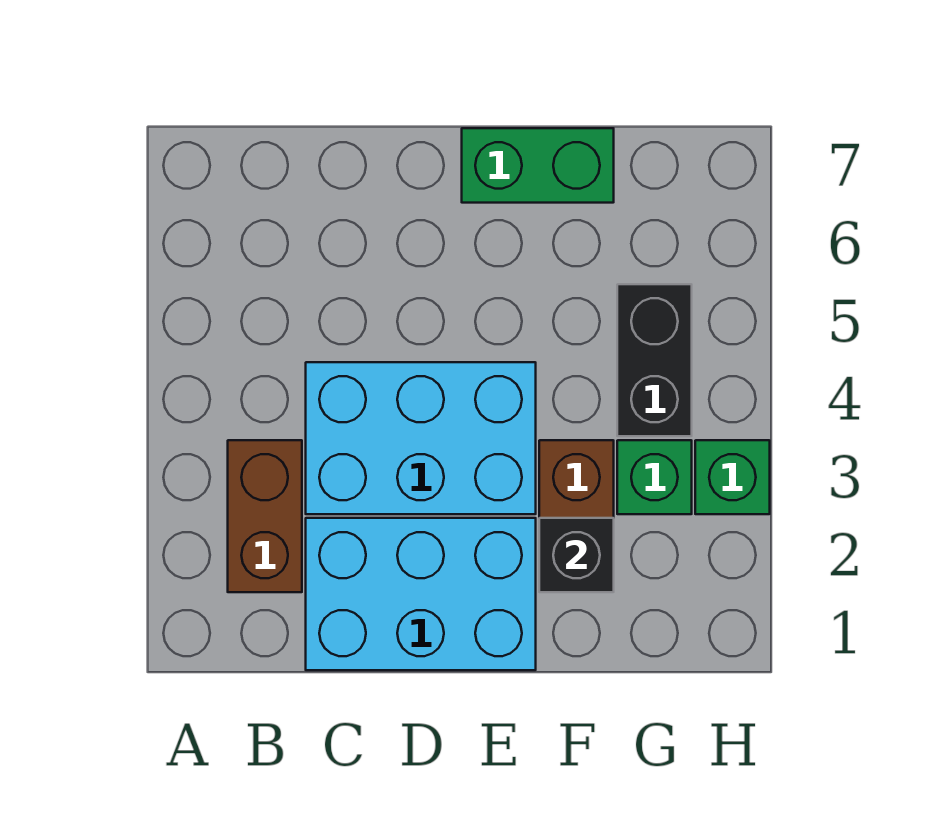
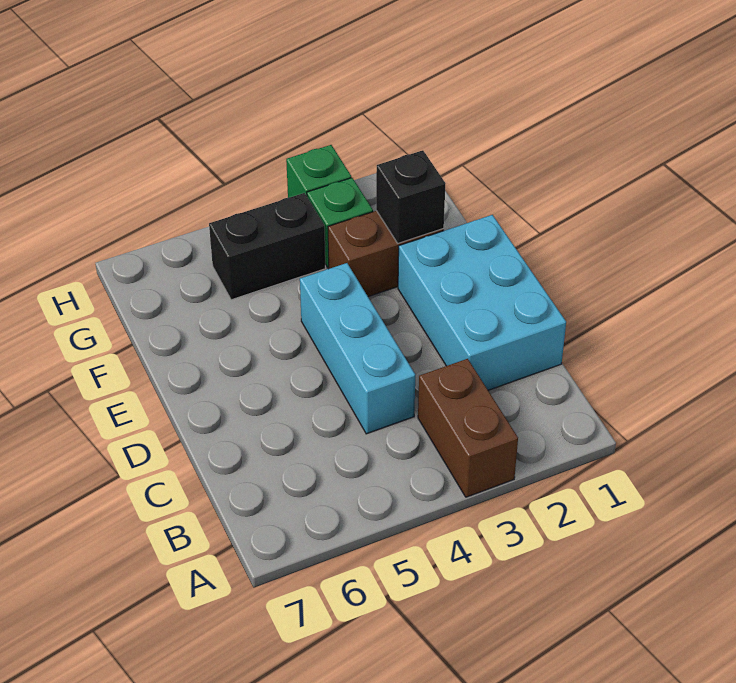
brown 1x2 brick [228,440,302,592] -> brown 1x2 brick turned to [418,359,518,497]
cyan 2x3 brick [306,362,536,514] -> cyan 1x3 brick [300,263,415,434]
green 1x2 brick [462,128,614,203] -> none

